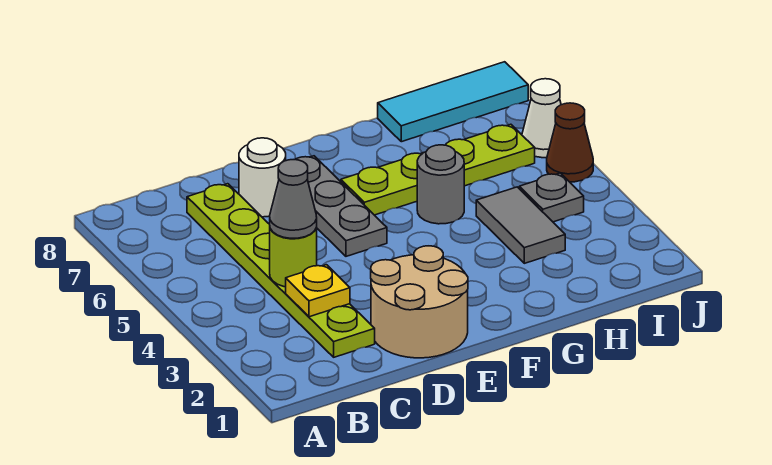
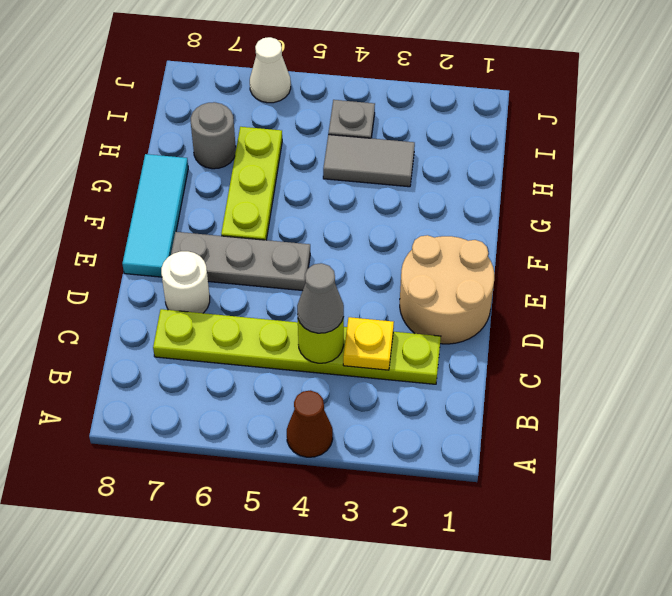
lime 1x4 plate [341,124,535,215] -> lime 1x3 plate [221,127,282,240]
grey 1x1 round brick [417,145,464,224] -> grey 1x1 round brick moved to [191,102,236,169]
cyan 1x3 tile [378,62,528,142] -> cyan 1x3 tile moved to [122,154,188,277]
brown 1x1 cone [547,103,593,182] -> brown 1x1 cone moved to [287,390,333,457]

